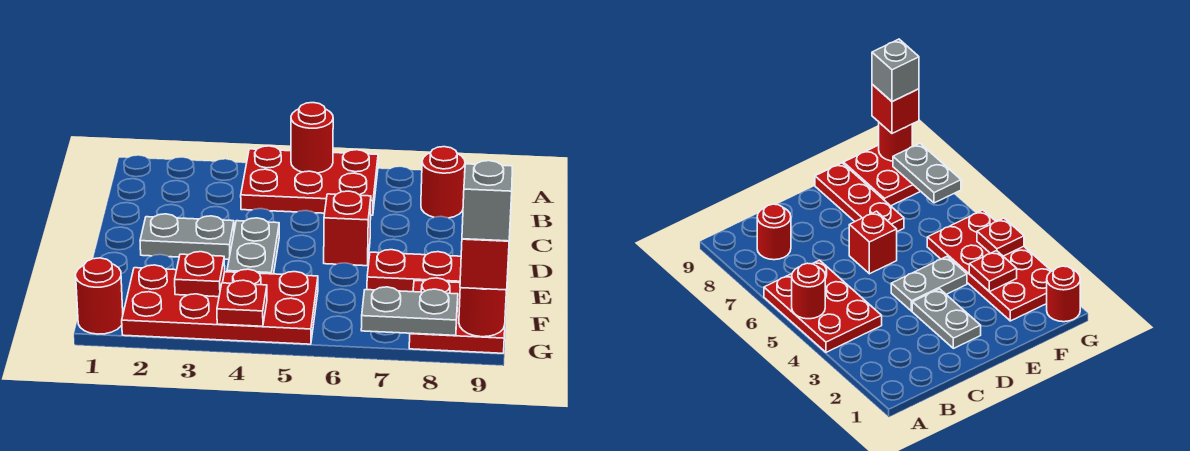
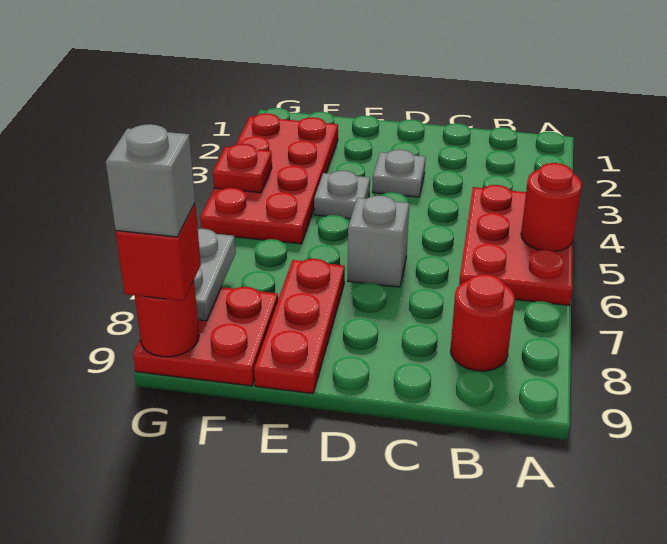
grey 1x2 plate [140,214,234,259] -> grey 1x1 plate [372,150,425,197]
grey 1x2 plate [227,218,279,274] -> grey 1x1 plate [314,171,370,219]
red 1x1 brick [324,191,371,266] -> grey 1x1 brick [348,196,409,287]
red 1x1 plate [175,252,225,297] -> none
red 1x1 round brick [76,258,123,334] -> none

